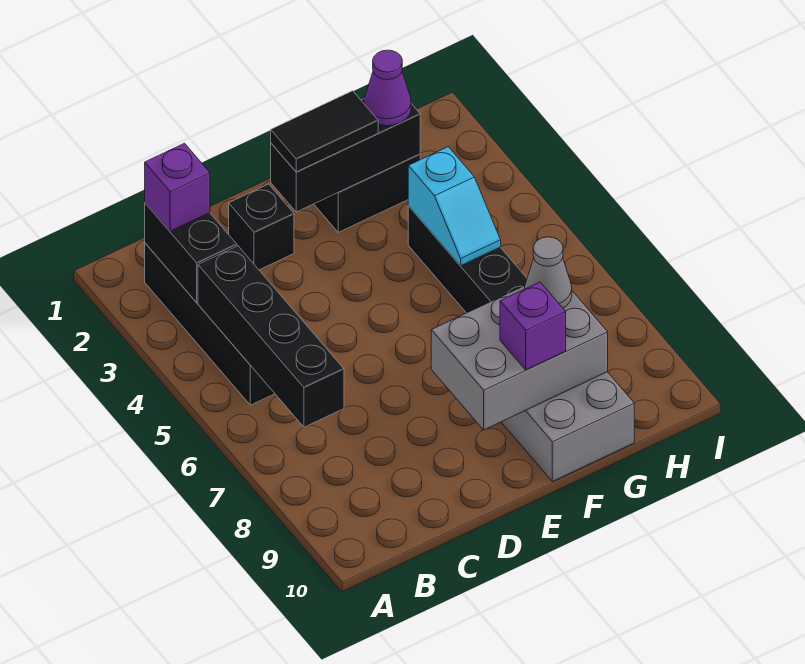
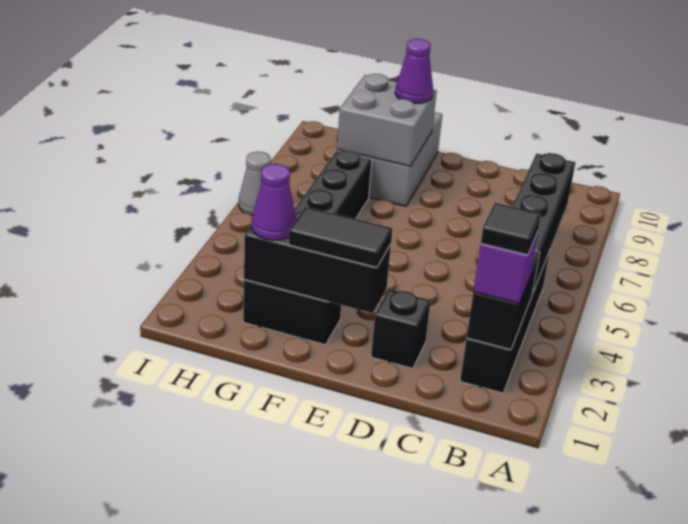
none -> black 1x1 tile [481,203,541,255]
grey 2x3 brick [431,286,608,430] -> grey 2x2 brick [337,74,437,166]
purple 1x1 brick [500,282,566,370] -> purple 1x1 cone [395,39,433,103]
cyan 1x2 slope [408,147,501,266] -> none
grey 1x1 cone [525,237,572,308] -> grey 1x1 cone moved to [239,152,271,215]

